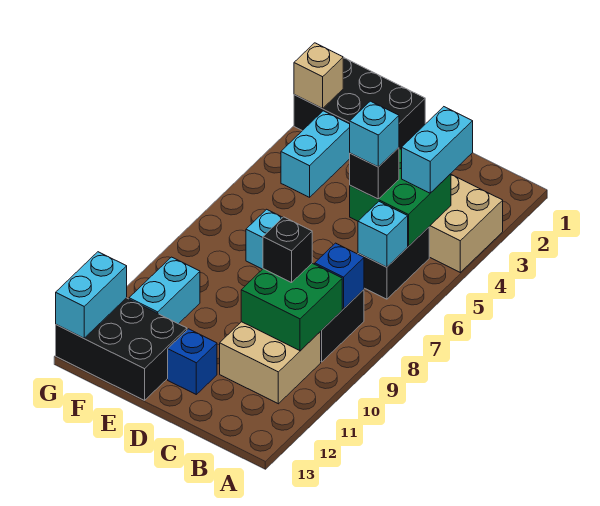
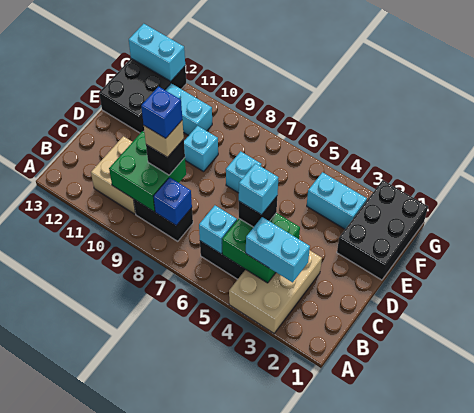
blue 1x1 brick [168,329,217,394] -> blue 1x1 brick moved to [141,87,182,138]
none -> cyan 1x1 brick [184,126,218,172]
tan 1x1 brick [294,43,343,109] -> tan 1x1 brick moved to [144,120,184,157]

